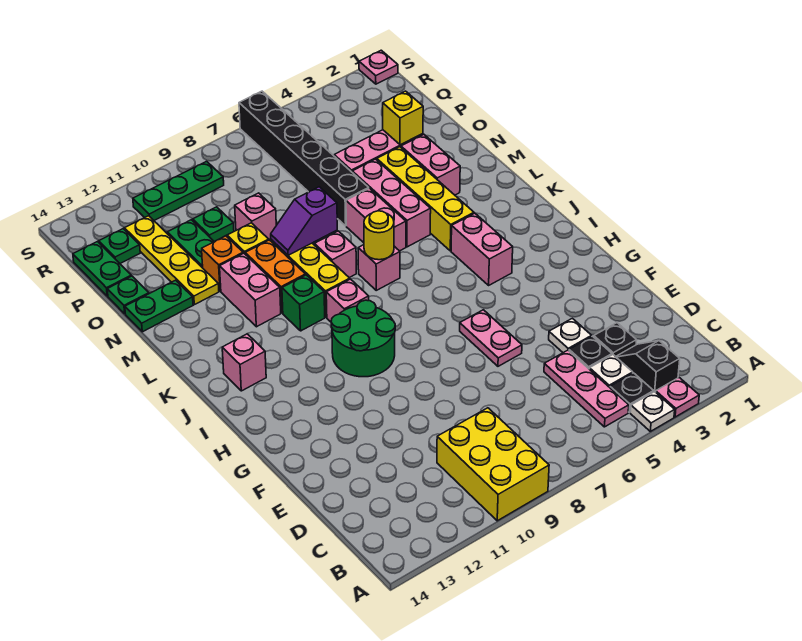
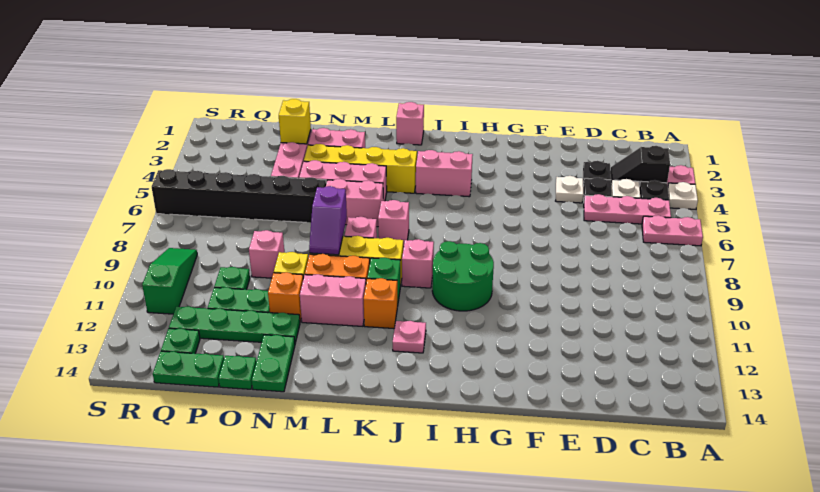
yellow 2x3 brick [437,408,549,521] -> none
pink 1x2 plate [460,310,522,366] -> pink 1x2 plate moved to [642,215,703,246]
pink 1x1 brick [222,334,266,391] -> pink 1x1 brick moved to [396,102,424,145]
yellow 1x1 round brick [364,211,394,260] -> none
none -> orange 1x1 brick [364,278,397,329]
yellow 1x4 plate [125,216,219,305] -> green 1x4 plate [169,306,300,343]
green 1x3 plate [133,161,224,220] -> green 1x3 slope [142,248,197,314]
pink 1x1 plate [359,50,398,84] -> pink 1x1 plate moved to [393,321,426,353]

